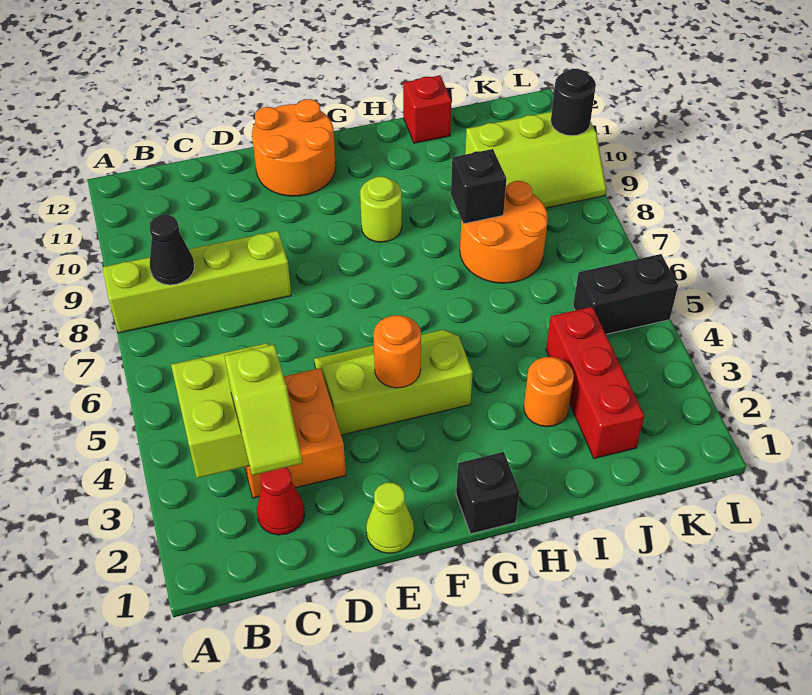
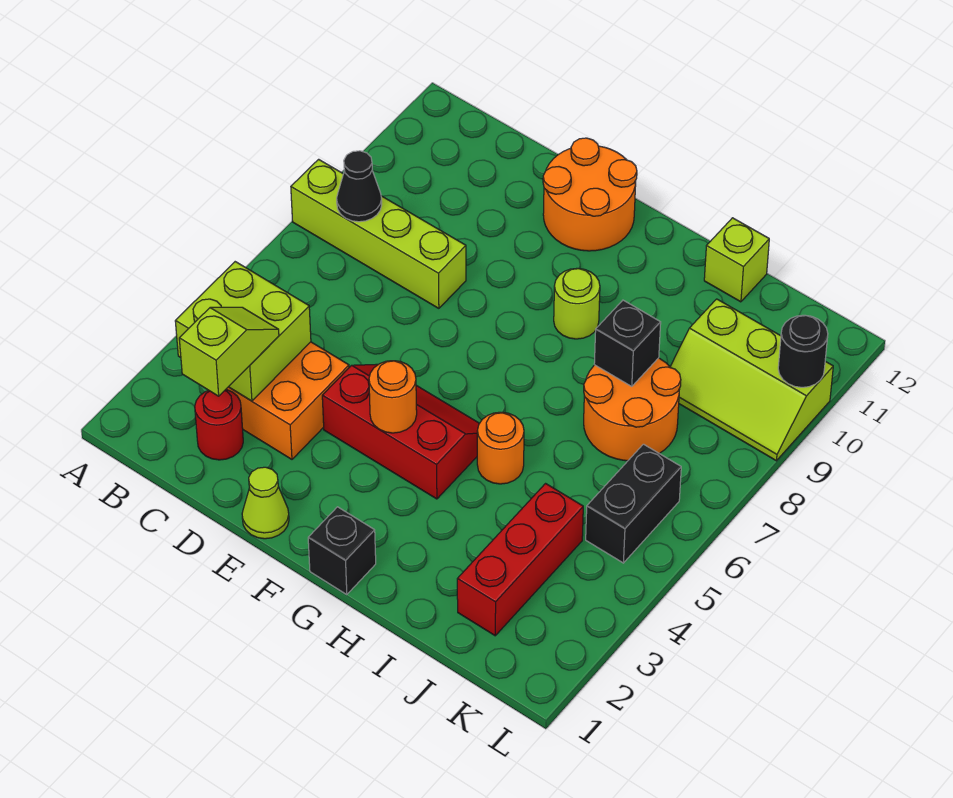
red 1x1 cone [257,467,305,535] -> red 1x1 round brick [195,389,243,460]
lime 1x2 slope [225,345,302,475] -> lime 1x2 slope turned to [179,307,279,396]
lime 2x3 slope [314,330,473,435] -> red 2x3 slope [322,364,480,499]
orange 1x1 round brick [524,357,574,427] -> orange 1x1 round brick moved to [477,412,524,484]
red 1x1 brick [403,75,452,143] -> lime 1x1 brick [704,218,769,302]
black 1x2 brick [573,254,678,334] -> black 1x2 brick turned to [586,444,681,563]

